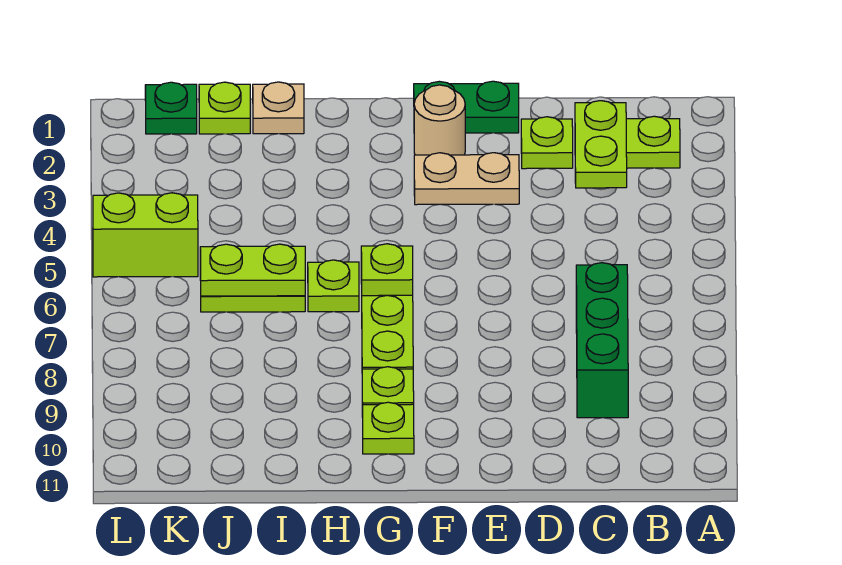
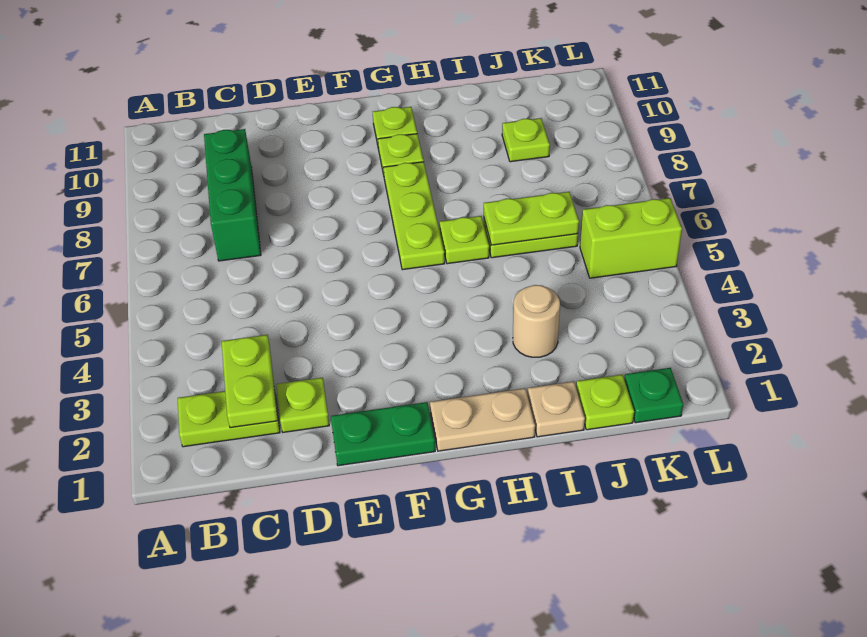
tan 1x2 plate [414,153,519,205] -> tan 1x2 plate moved to [430,388,535,451]
tan 1x1 round brick [414,85,465,155] -> tan 1x1 round brick moved to [513,285,560,357]
lime 1x1 plate [361,244,413,296] -> lime 1x1 plate moved to [502,118,550,162]

